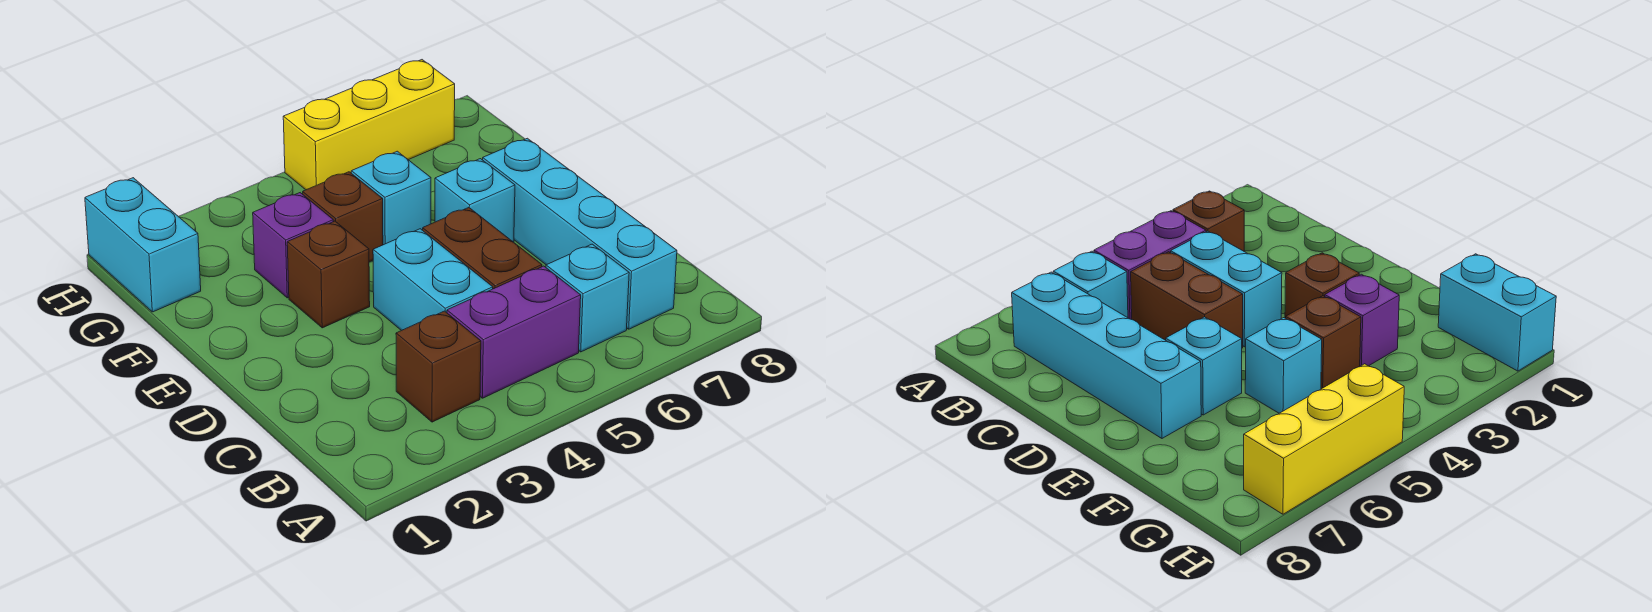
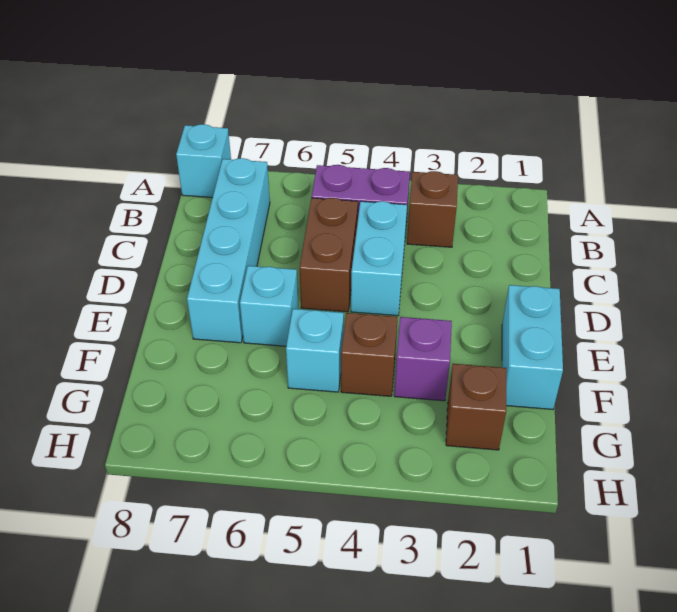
cyan 1x1 brick [546,244,629,352] -> cyan 1x1 brick moved to [176,124,231,198]
brown 1x1 brick [287,221,370,328] -> brown 1x1 brick moved to [446,364,506,450]
cyan 1x2 brick [85,178,201,312] -> cyan 1x2 brick moved to [502,285,563,409]
yellow 1x3 brick [283,60,455,190] -> none

